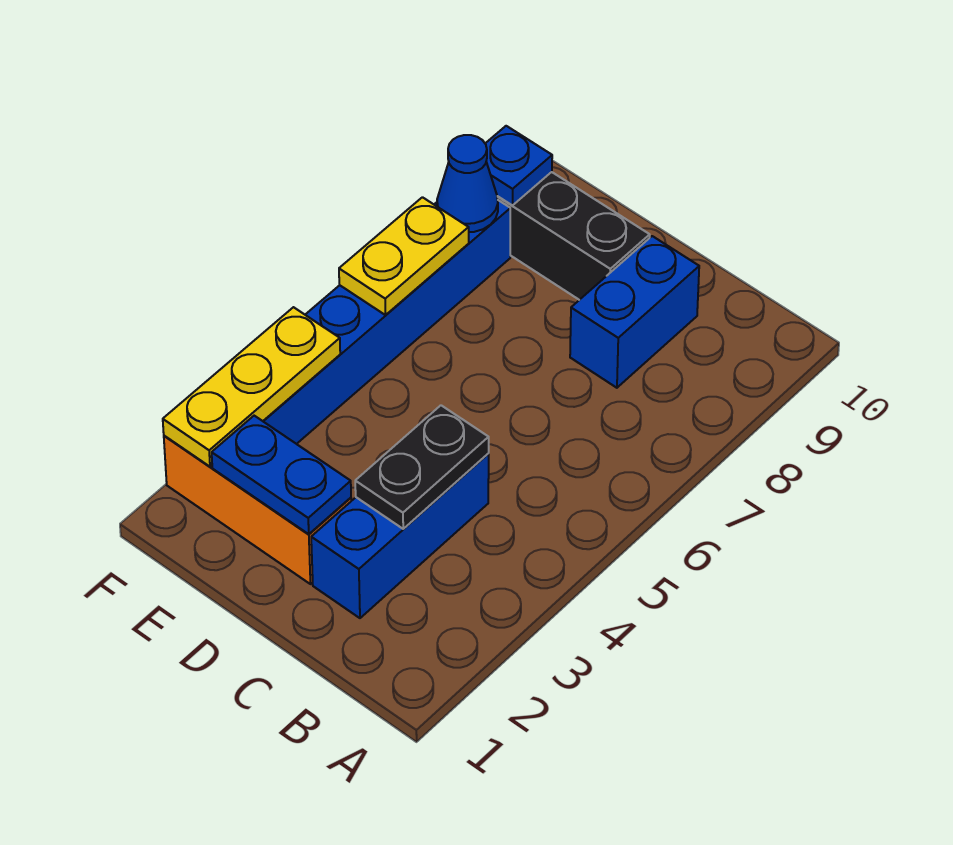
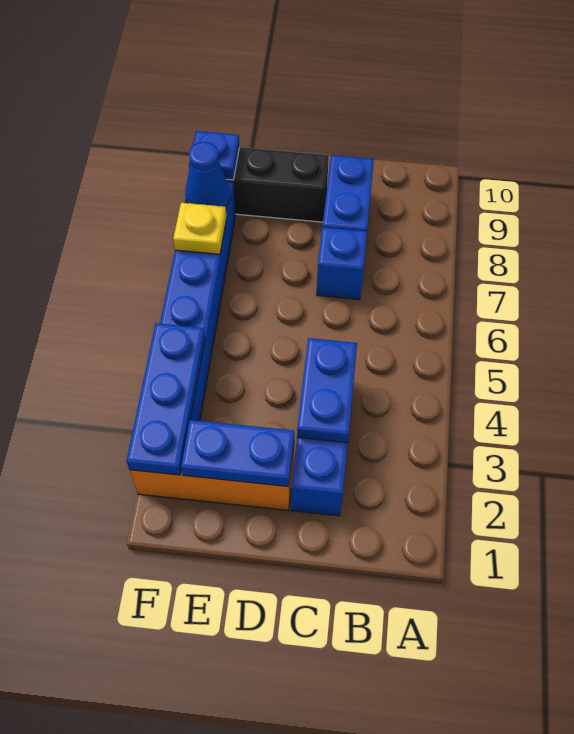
black 1x2 plate [355,405,489,529] -> blue 1x2 plate [297,338,357,443]
none -> blue 1x1 brick [317,227,367,300]
yellow 1x3 plate [163,307,340,467] -> blue 1x3 plate [127,323,205,475]
yellow 1x2 plate [339,197,469,315] -> yellow 1x1 plate [173,203,227,254]

